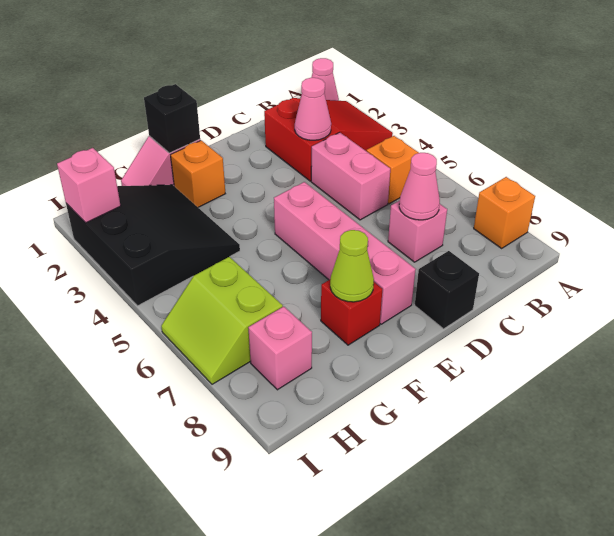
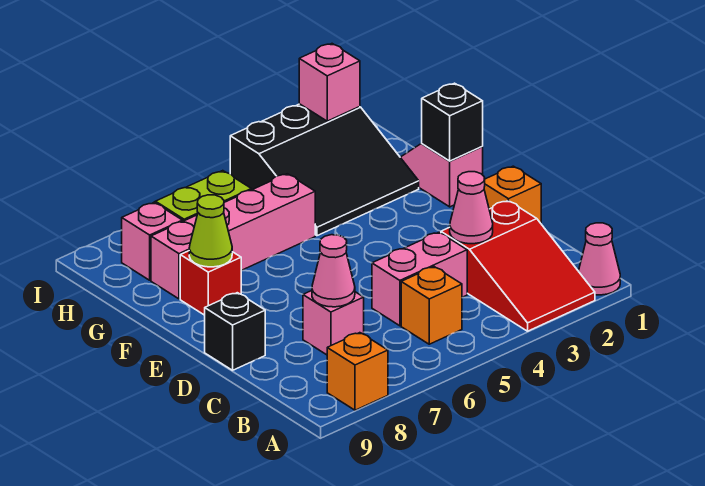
pink 1x4 brick [274,182,416,324] -> pink 1x4 brick moved to [151,174,315,299]
orange 1x1 brick [171,140,225,207] -> orange 1x1 brick moved to [484,166,541,223]

